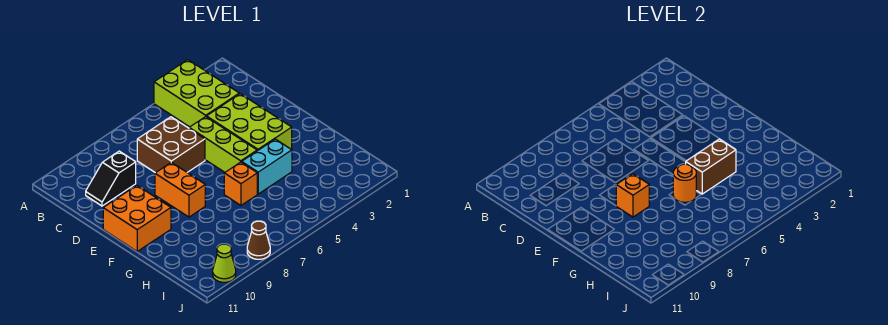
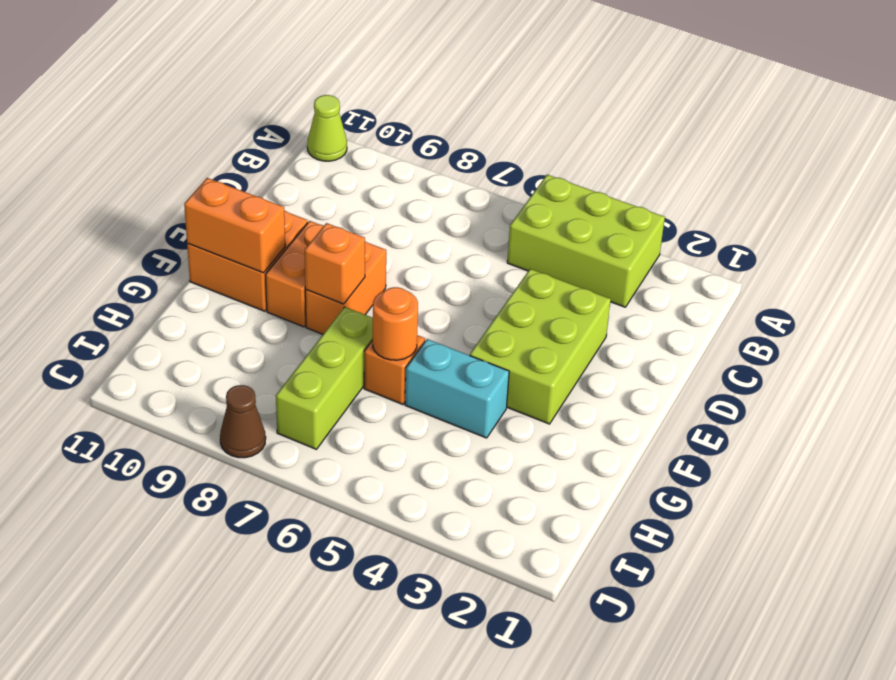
lime 2x3 brick [154,60,239,127] -> lime 2x3 brick turned to [507,175,665,307]
brown 2x2 brick [137,117,205,173] -> none
black 1x2 slope [86,151,136,206] -> none
lime 1x3 brick [189,117,257,172] -> lime 1x3 brick moved to [276,307,373,449]
none -> orange 1x2 brick [265,221,324,327]
none -> orange 1x2 brick [184,178,285,273]
brown 1x2 brick [686,139,736,194] -> none
lime 1x1 cone [213,244,236,282] -> lime 1x1 cone moved to [307,95,347,161]

